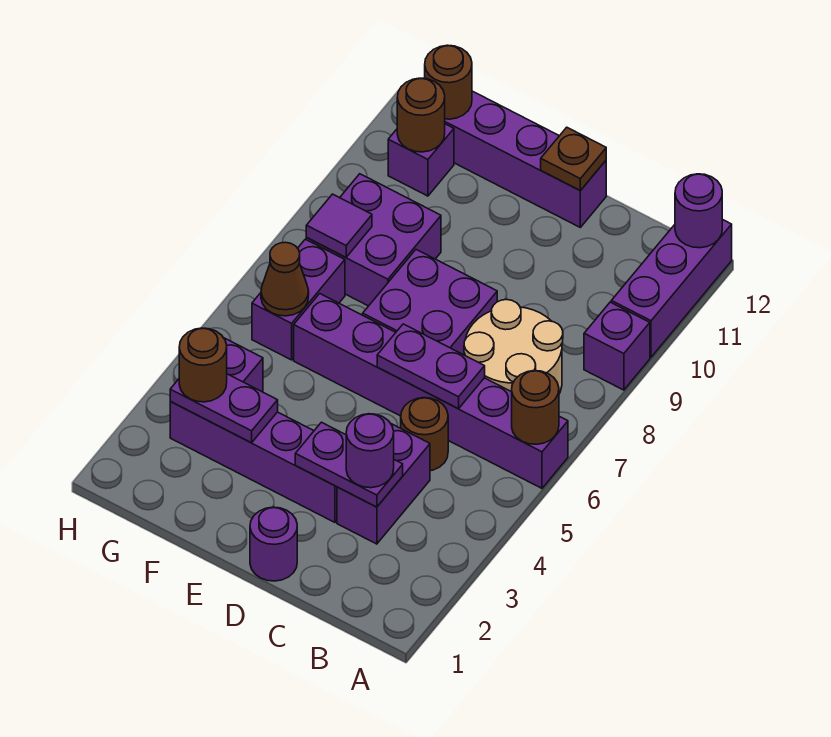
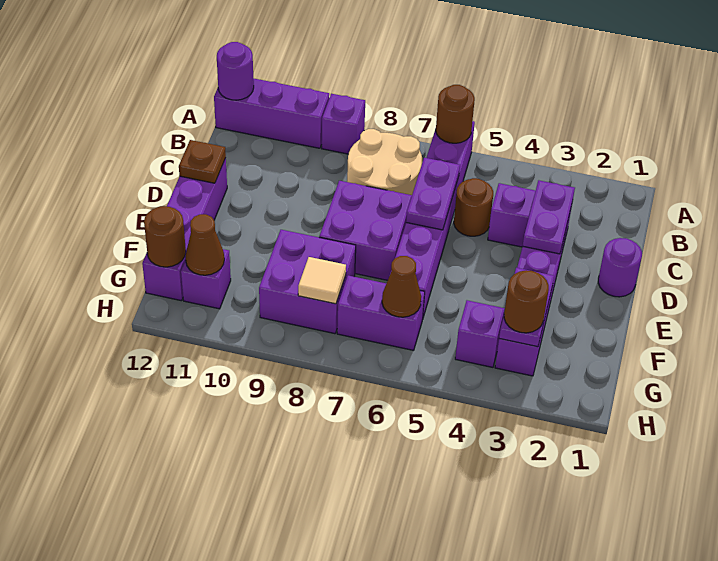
purple 1x1 round brick [346,414,394,488] -> none
purple 1x1 tile [306,194,372,257] -> tan 1x1 tile [298,257,346,304]
brown 1x1 round brick [397,78,445,152] -> brown 1x1 cone [185,214,224,275]

